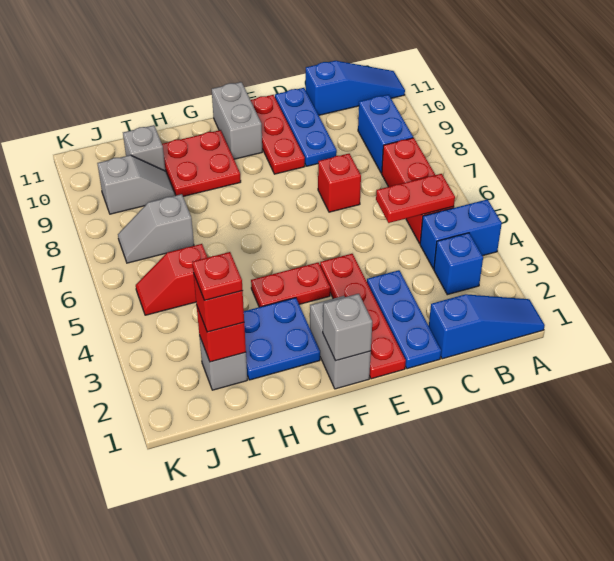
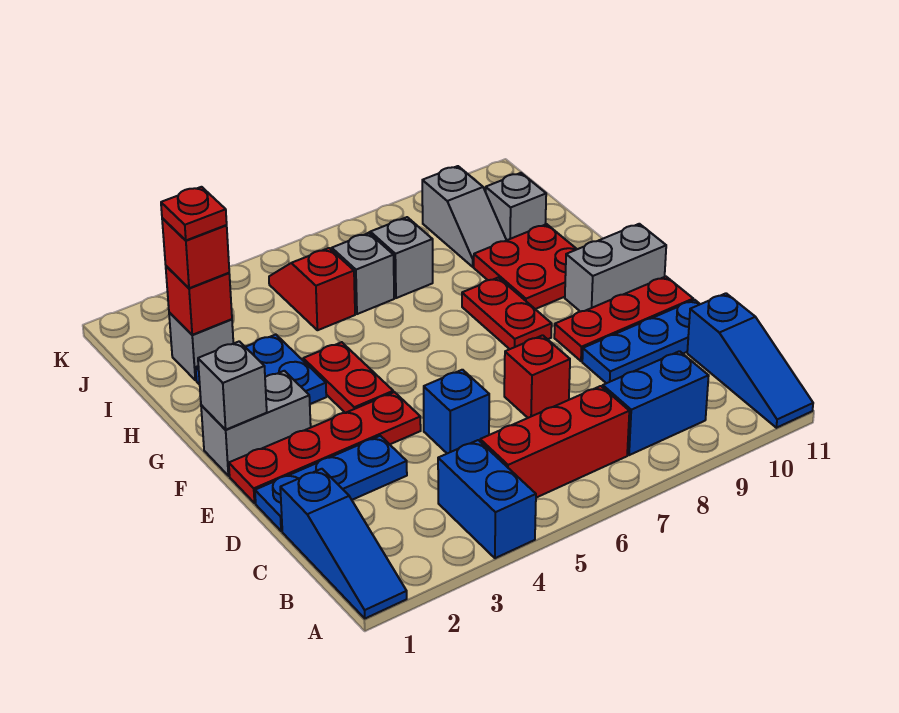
blue 1x1 brick [434,233,483,295] -> blue 1x1 brick moved to [424,370,489,453]
red 1x2 plate [376,174,455,223] -> red 1x2 plate moved to [462,277,552,349]
none -> grey 1x1 brick [332,233,394,314]

